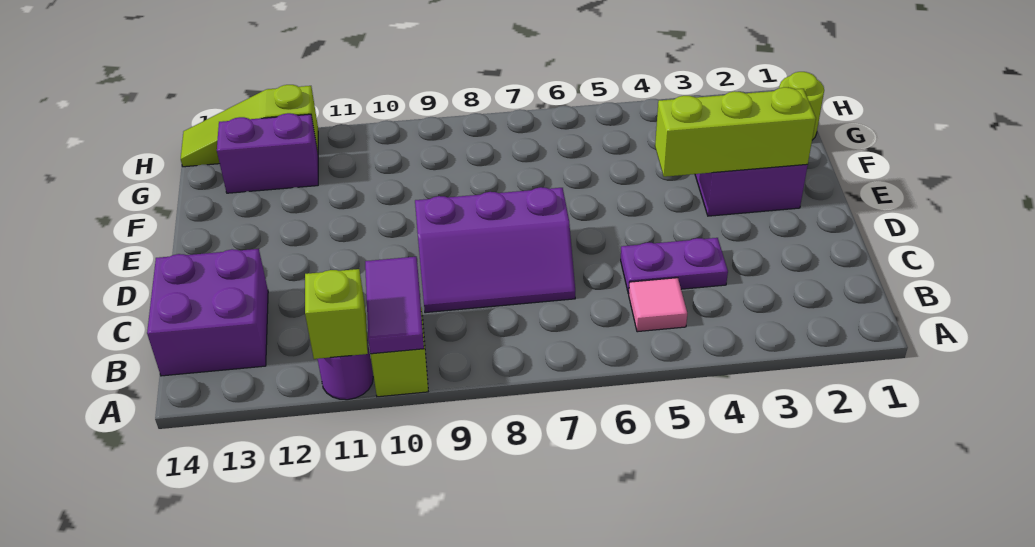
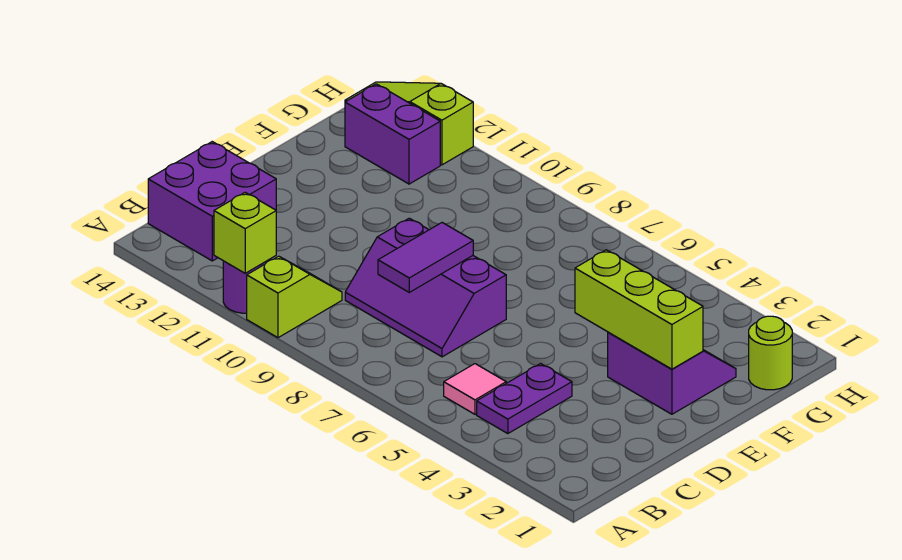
purple 1x2 tile [365,257,424,354] -> purple 1x2 tile moved to [378,223,473,292]
purple 1x2 plate [621,238,728,294] -> purple 1x2 plate turned to [477,364,572,434]

